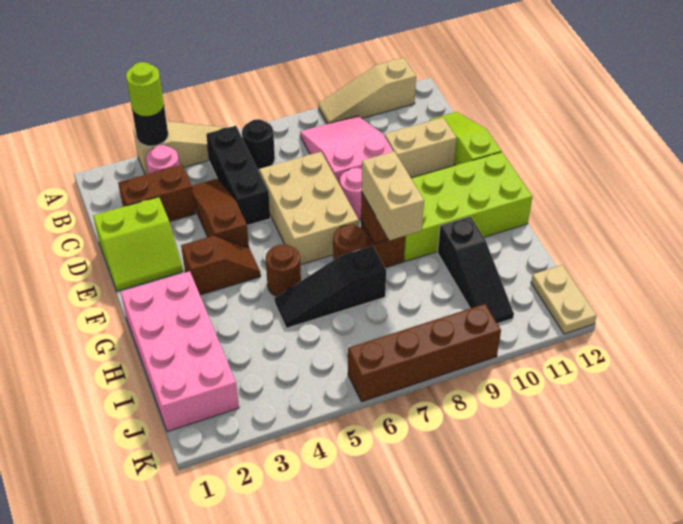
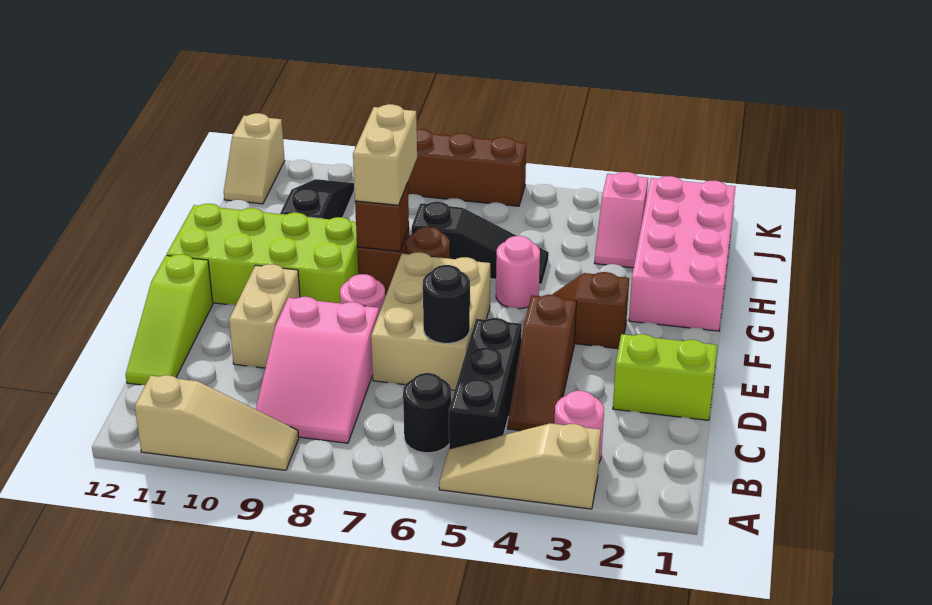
black 1x1 round brick [132,107,168,146] -> black 1x1 round brick moved to [423,265,470,343]
lime 1x1 round brick [126,62,164,117] -> none
brown 1x2 brick [118,165,196,222] -> none
tan 1x2 brick [385,118,457,178] -> tan 1x2 brick turned to [229,264,300,368]
brown 1x1 round brick [266,244,301,296] -> pink 1x1 round brick [496,236,540,309]
none -> pink 1x2 slope [595,172,648,268]
tan 1x2 plate [531,265,597,334] -> tan 1x2 slope [224,113,285,204]

